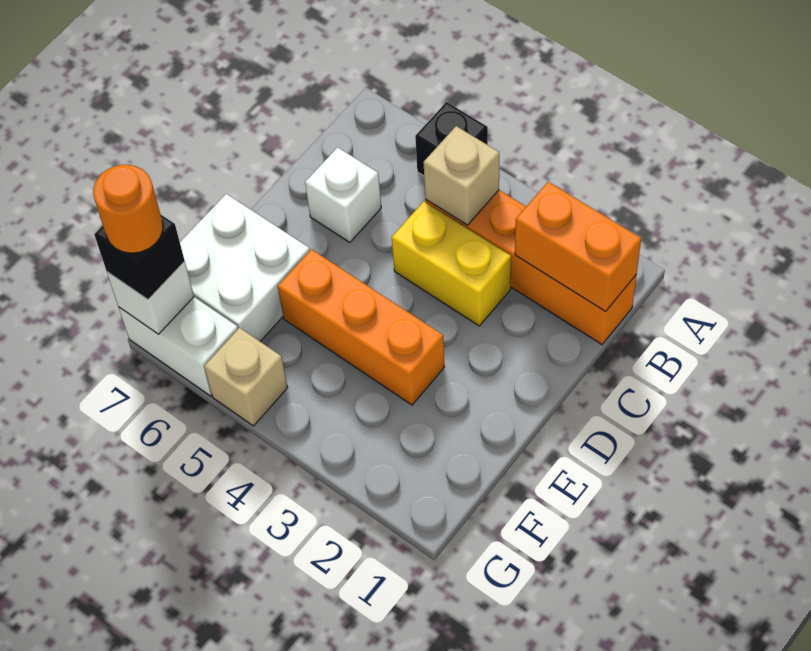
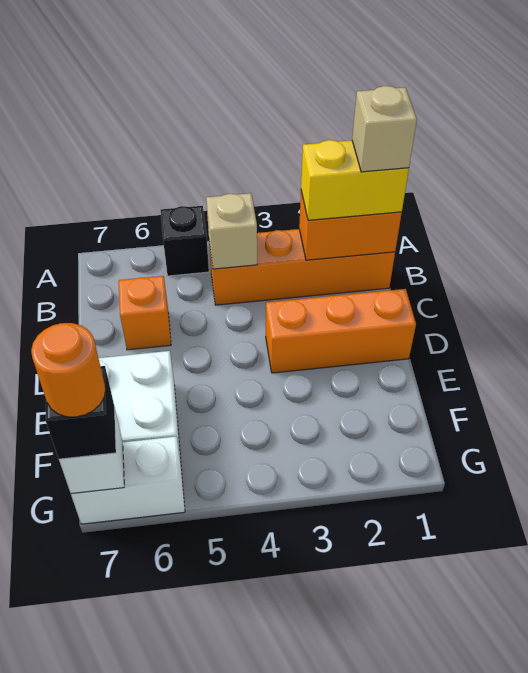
yellow 1x2 brick [392,202,511,326] -> yellow 1x2 brick moved to [301,140,409,220]
white 1x1 brick [305,147,381,242] -> orange 1x1 brick [119,276,171,350]
orange 1x3 brick [278,249,444,405] -> orange 1x3 brick moved to [266,289,416,373]
tan 1x1 brick [204,328,288,426] -> tan 1x1 brick moved to [352,86,417,172]

